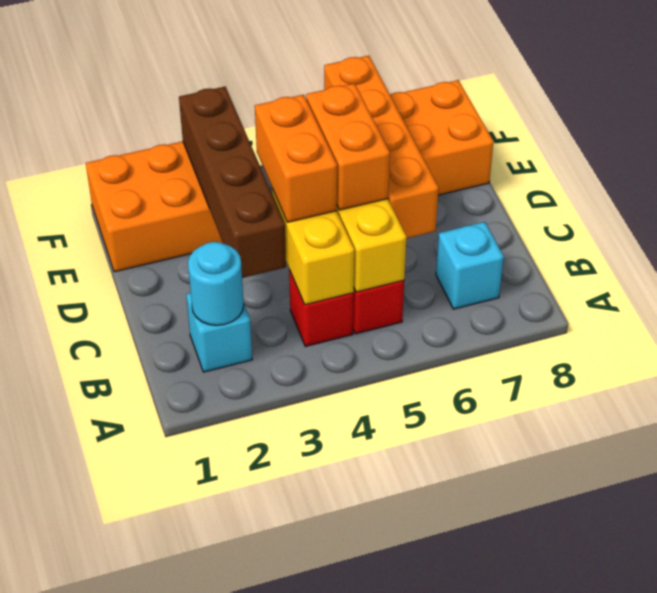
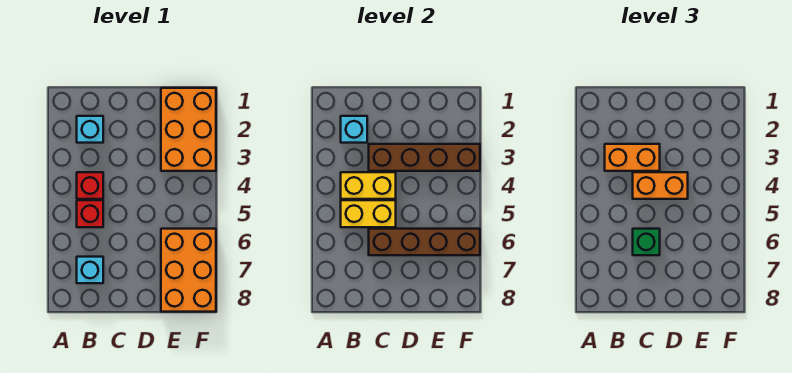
cyan 1x1 round brick [188,242,244,326] -> cyan 1x1 brick [341,116,367,143]
orange 1x2 brick [306,83,390,210] -> orange 1x2 brick moved to [605,144,660,171]
orange 1x4 brick [324,56,439,238] -> brown 1x4 brick [369,229,480,255]
none -> green 1x1 brick [633,229,660,255]

